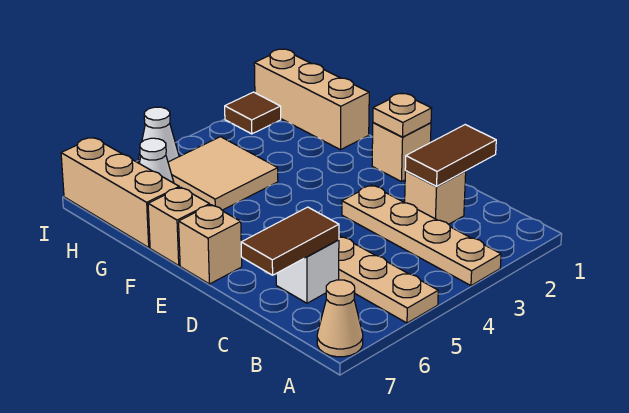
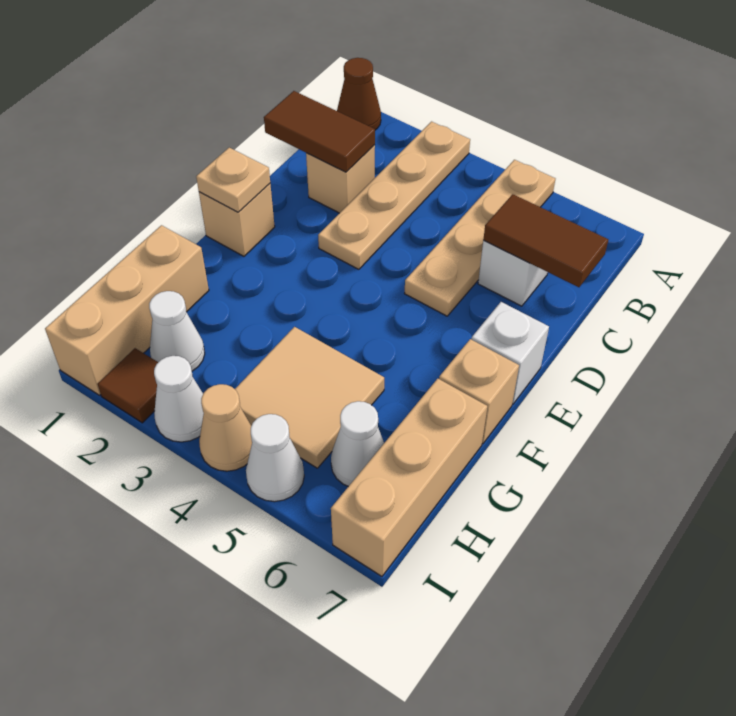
none -> brown 1x1 cone [337,58,381,130]
tan 1x1 cone [317,280,363,357] -> tan 1x1 cone moved to [199,384,252,471]
tan 1x1 brick [179,205,242,284] -> white 1x1 brick [471,302,549,404]
none -> white 1x1 cone [149,291,205,371]
none -> white 1x1 cone [154,356,204,442]

